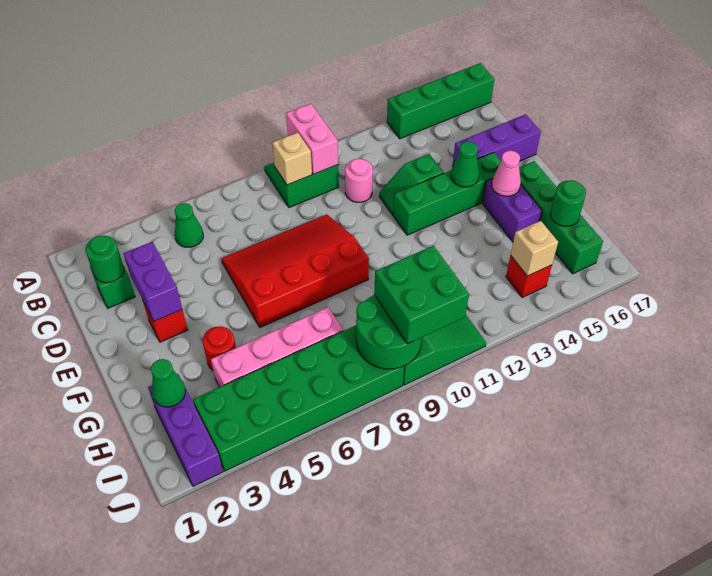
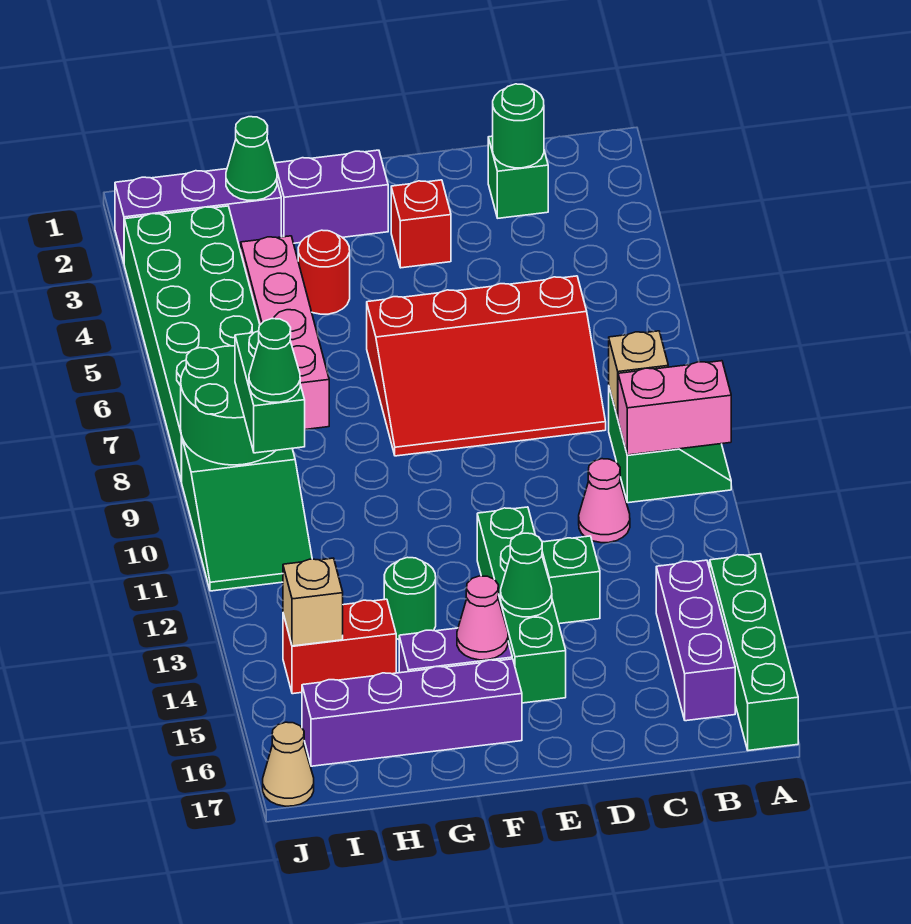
green 1x1 cone [175,203,203,247] -> green 1x1 cone moved to [249,319,300,402]
pink 1x1 round brick [345,159,373,202] -> pink 1x1 cone [579,459,630,543]
purple 1x2 brick [124,242,182,321] -> purple 1x2 brick moved to [275,150,388,243]
red 3x4 slope [221,215,369,328] -> red 3x4 slope turned to [367,276,606,456]
purple 1x3 brick [453,114,541,165] -> purple 1x3 brick moved to [656,560,735,721]
green 1x4 brick [519,161,603,274] -> purple 1x4 brick [302,659,522,766]
green 1x1 round brick [550,180,586,226] -> green 1x1 round brick moved to [384,557,436,640]
green 2x2 brick [374,246,469,344] -> green 1x2 brick [235,331,305,453]
red 1x1 brick [506,256,552,298] -> red 1x2 brick [283,599,396,694]
none -> tan 1x1 cone [263,722,314,806]

